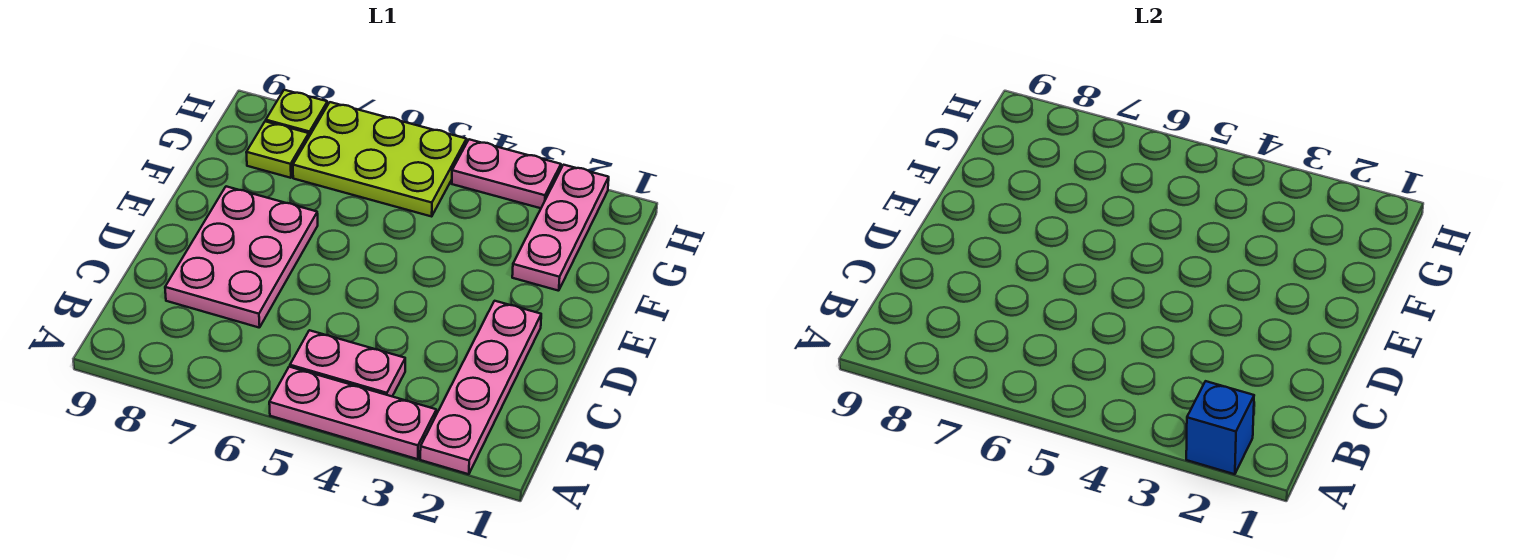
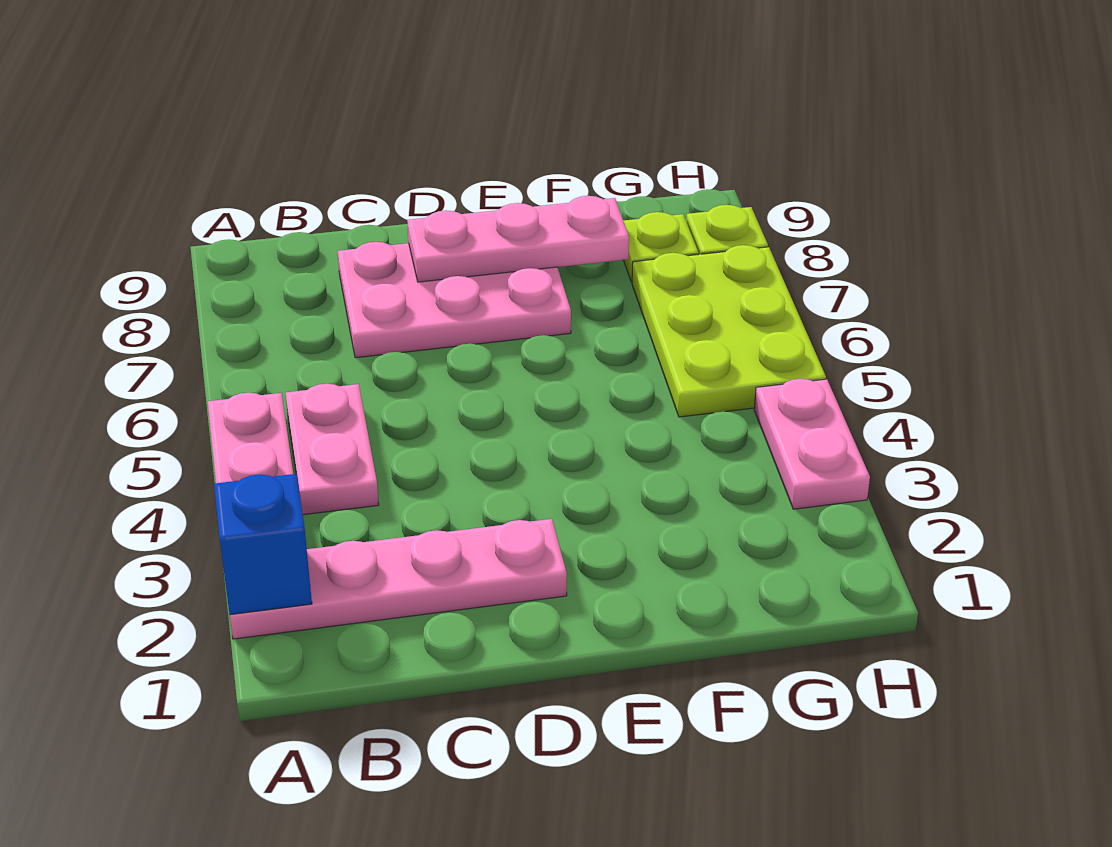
pink 1x3 plate [512,165,609,291] -> pink 1x3 plate moved to [407,196,629,282]

